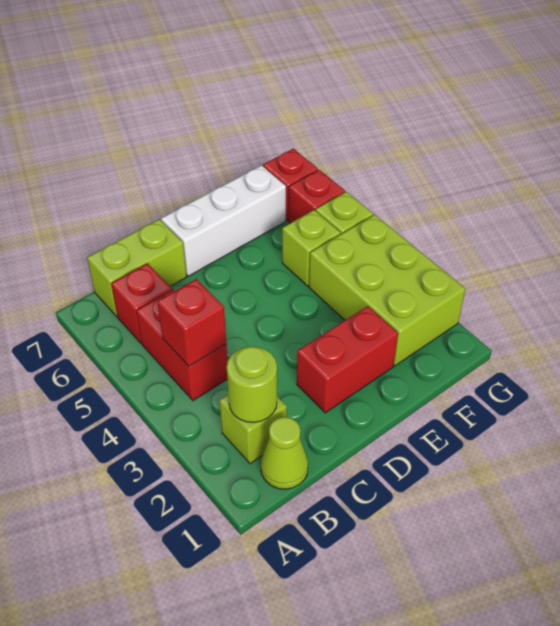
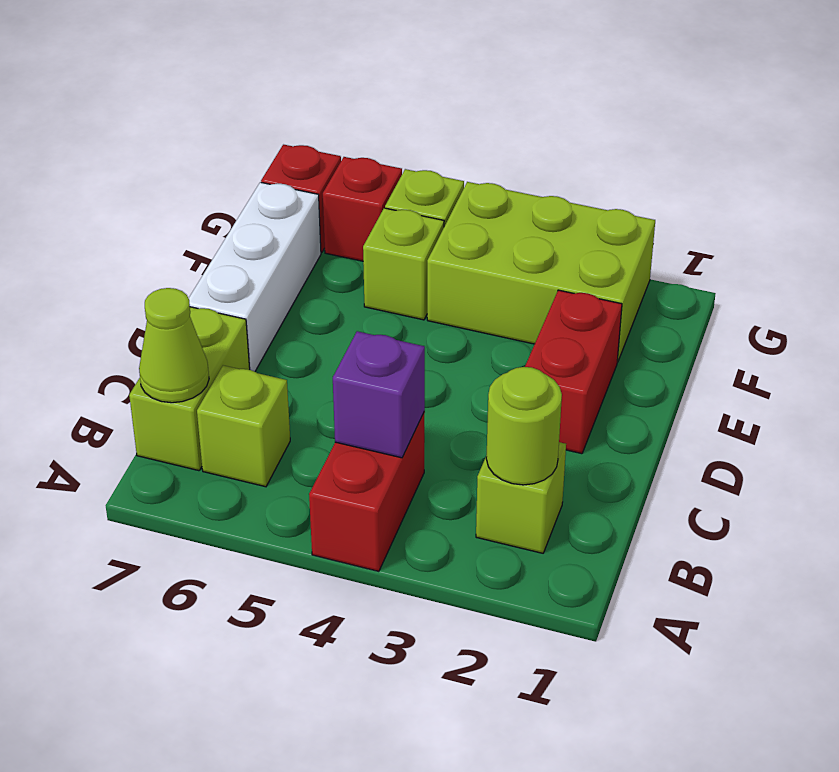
lime 1x1 cone [261,417,308,489] -> lime 1x1 cone moved to [139,288,209,403]
red 1x2 brick [136,290,228,400] -> red 1x2 brick turned to [309,412,425,571]
red 1x1 brick [157,279,226,366] -> purple 1x1 brick [333,331,425,458]
red 1x1 brick [111,263,172,343] -> lime 1x1 brick [197,365,290,487]

